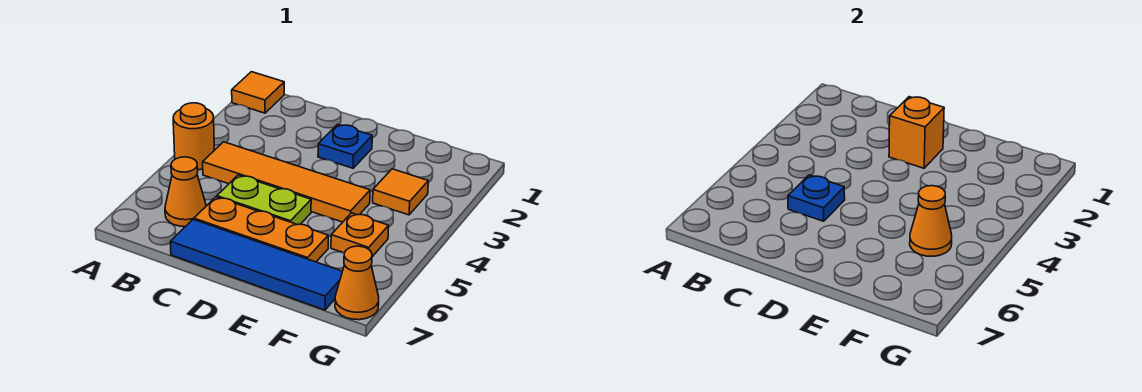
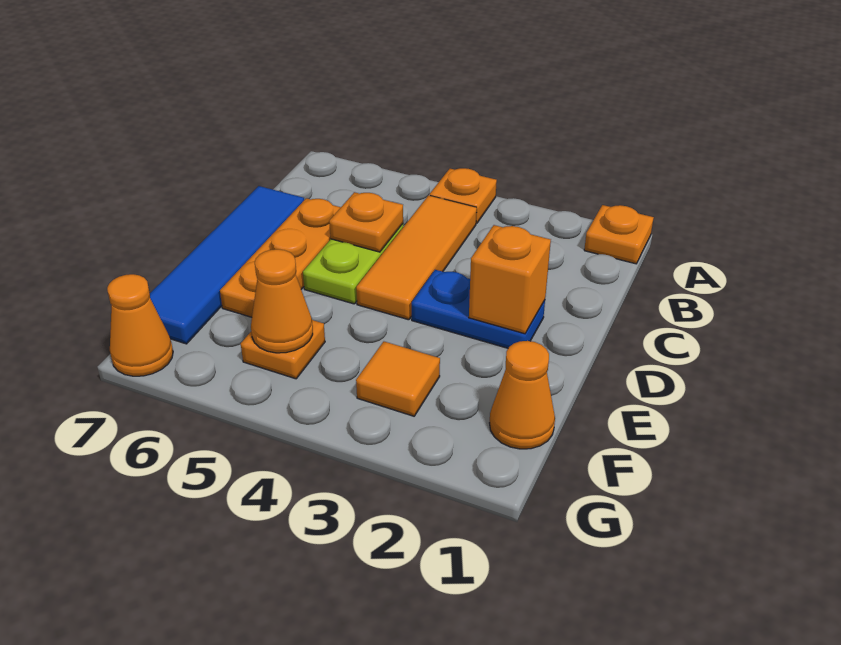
orange 1x1 tile [232,72,284,113] -> orange 1x1 plate [584,205,654,264]
orange 1x1 round brick [173,103,214,170] -> orange 1x1 plate [430,168,497,223]
orange 1x4 tile [203,142,370,222] -> orange 1x3 tile [356,195,477,320]
orange 1x1 cone [165,157,206,227] -> orange 1x1 cone moved to [490,341,555,449]
blue 1x1 plate [788,175,845,221] -> orange 1x1 plate [329,192,403,252]
blue 1x1 plate [318,124,372,168] -> blue 1x2 plate [412,270,545,348]

